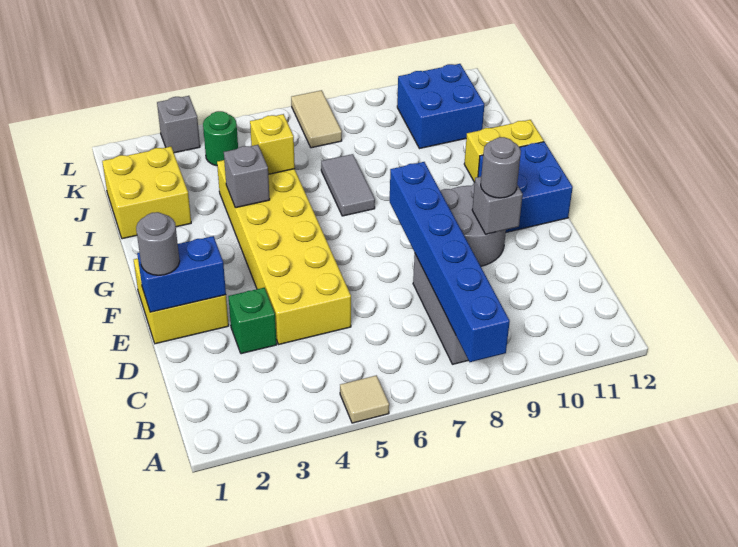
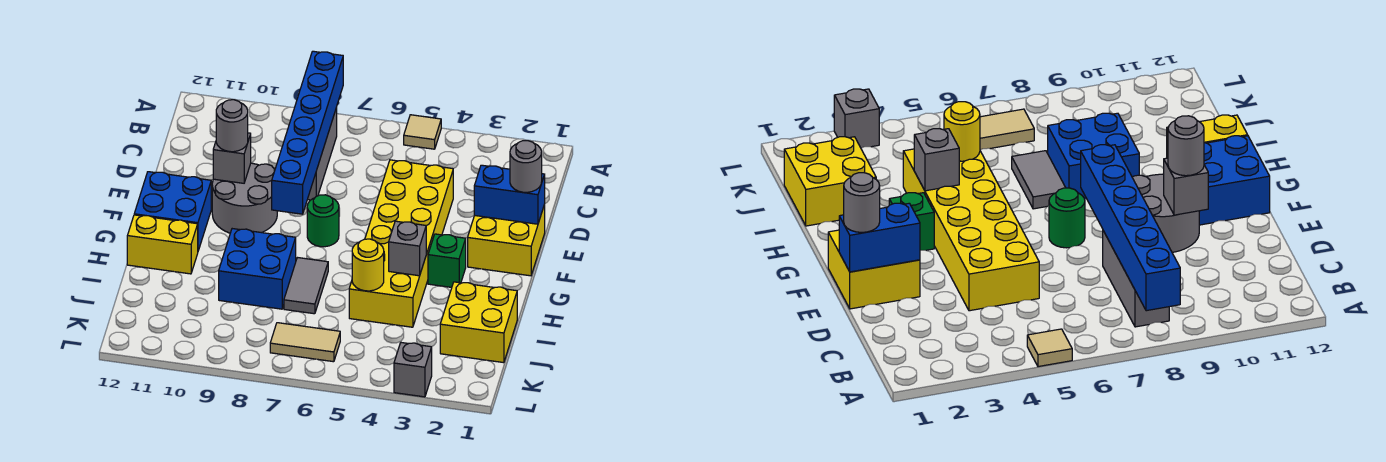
green 1x1 brick [228,288,277,354] -> green 1x1 brick moved to [428,234,466,287]
yellow 1x1 brick [250,114,295,174] -> yellow 1x1 round brick [352,239,384,291]
blue 2x2 brick [397,64,484,149] -> blue 2x2 brick moved to [219,229,296,309]
green 1x1 round brick [203,111,238,166] -> green 1x1 round brick moved to [307,195,339,247]
tan 1x2 tile [291,90,342,148] -> tan 1x2 tile turned to [270,323,340,362]

